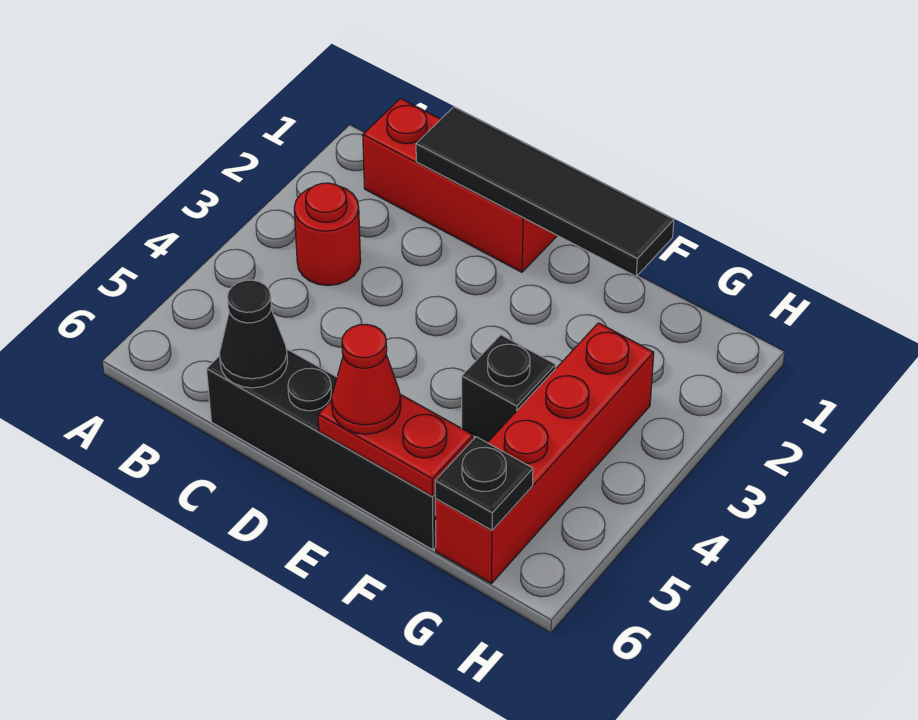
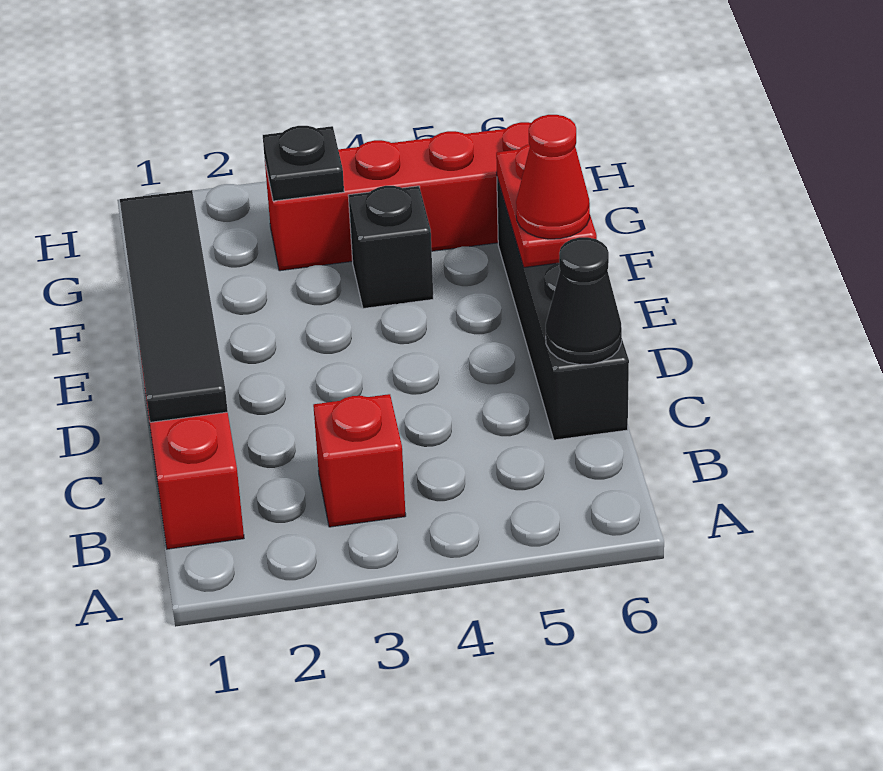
red 1x1 round brick [294,183,361,286] -> red 1x1 brick [313,394,406,527]
black 1x1 plate [435,437,533,530] -> black 1x1 plate moved to [263,126,344,201]

